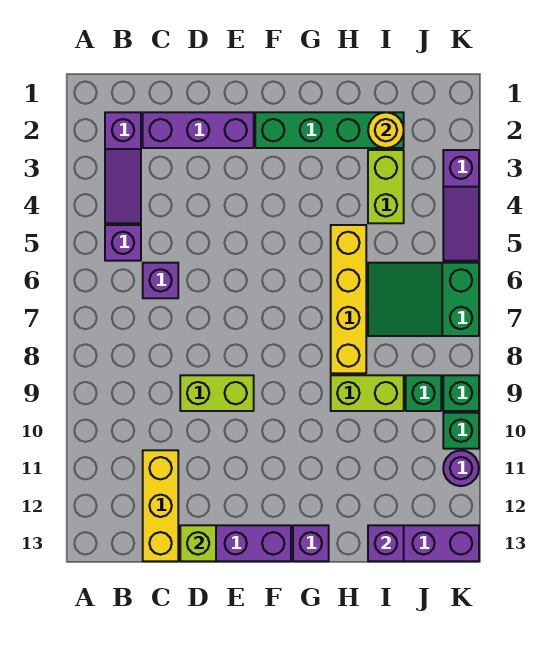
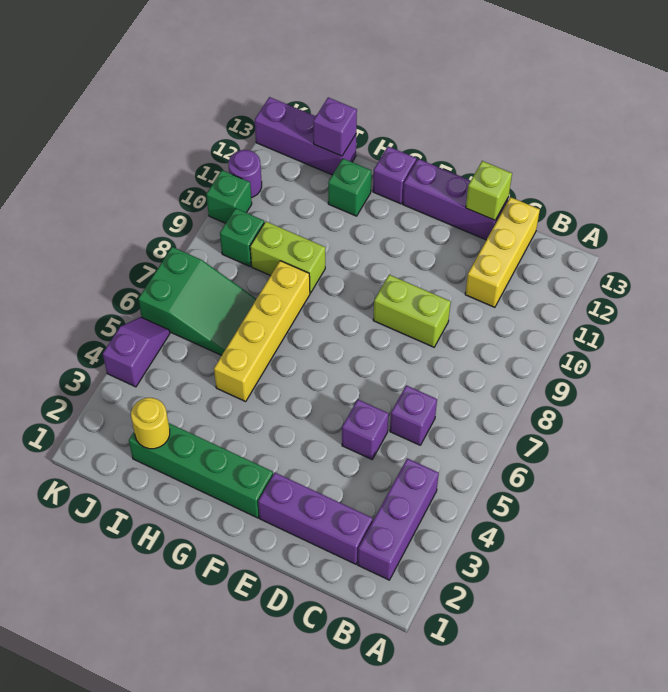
purple 1x3 slope [105,112,141,223] -> purple 1x3 brick [358,458,439,580]
purple 1x1 brick [105,225,141,261] -> purple 1x1 brick moved to [342,399,389,459]
lime 1x2 brick [368,150,404,223] -> none
purple 1x3 slope [443,150,479,261] -> purple 1x2 slope [103,317,170,387]
green 1x1 brick [443,375,479,411] -> green 1x1 brick moved to [328,159,371,216]

